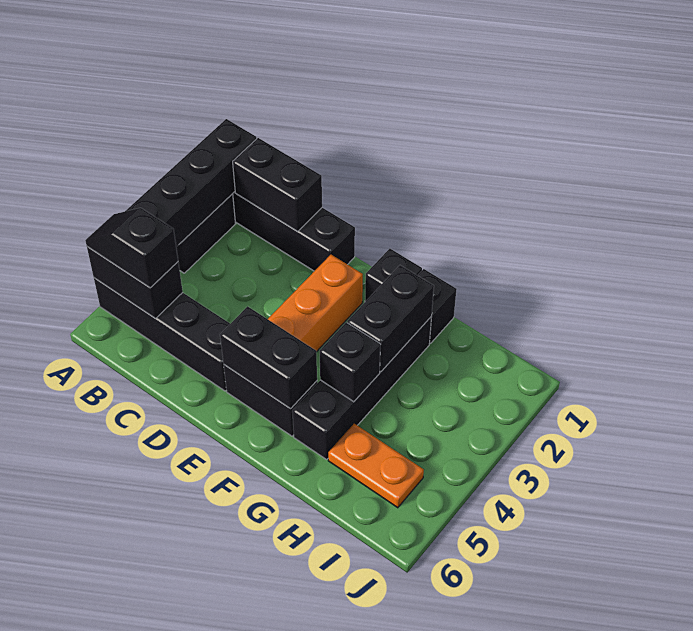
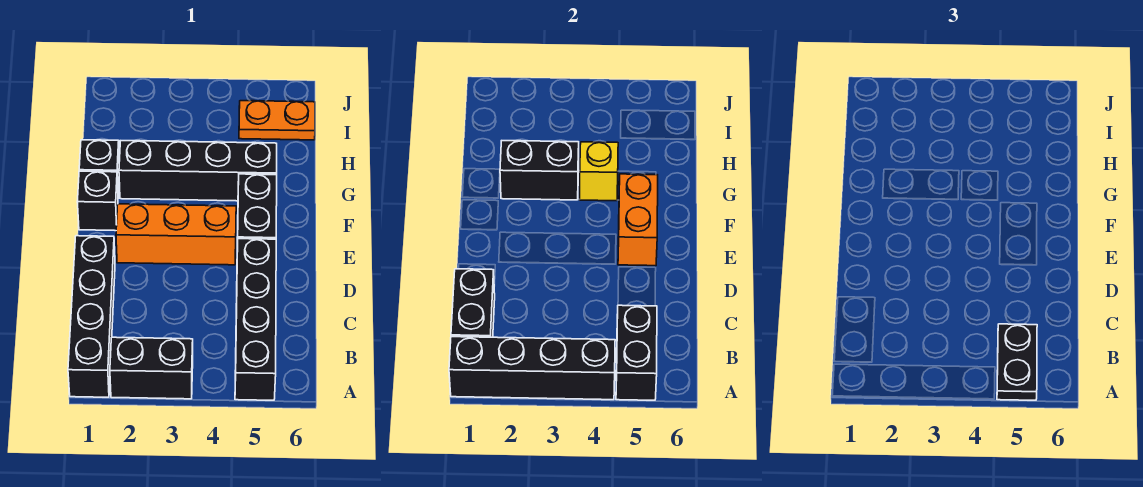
black 1x2 slope [85,208,178,288] -> black 1x2 plate [997,324,1037,400]
black 1x2 brick [220,306,317,409] -> orange 1x2 brick [618,174,658,266]
black 1x1 brick [320,322,381,402] -> yellow 1x1 brick [579,142,618,201]
orange 1x2 plate [328,424,424,508] -> orange 1x2 plate turned to [239,101,315,140]

